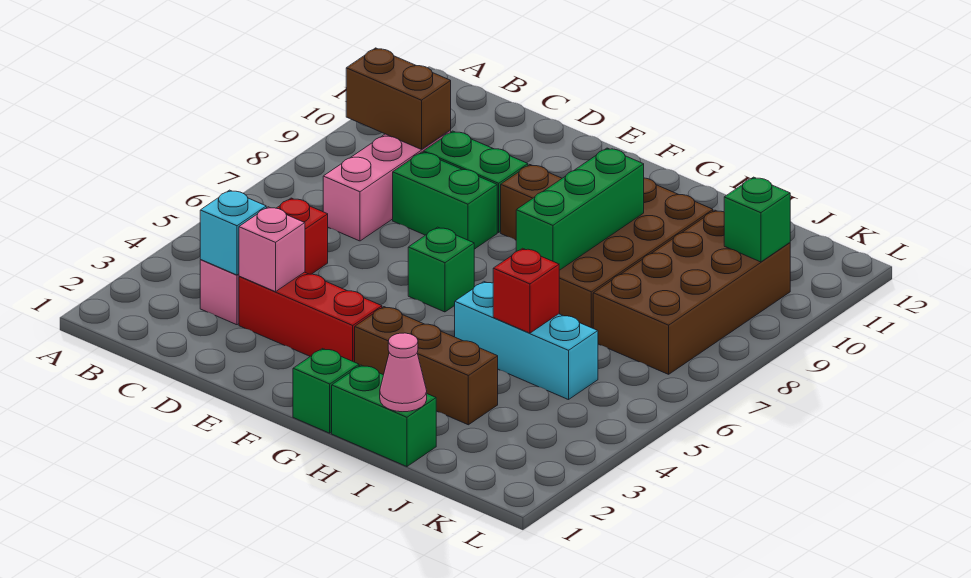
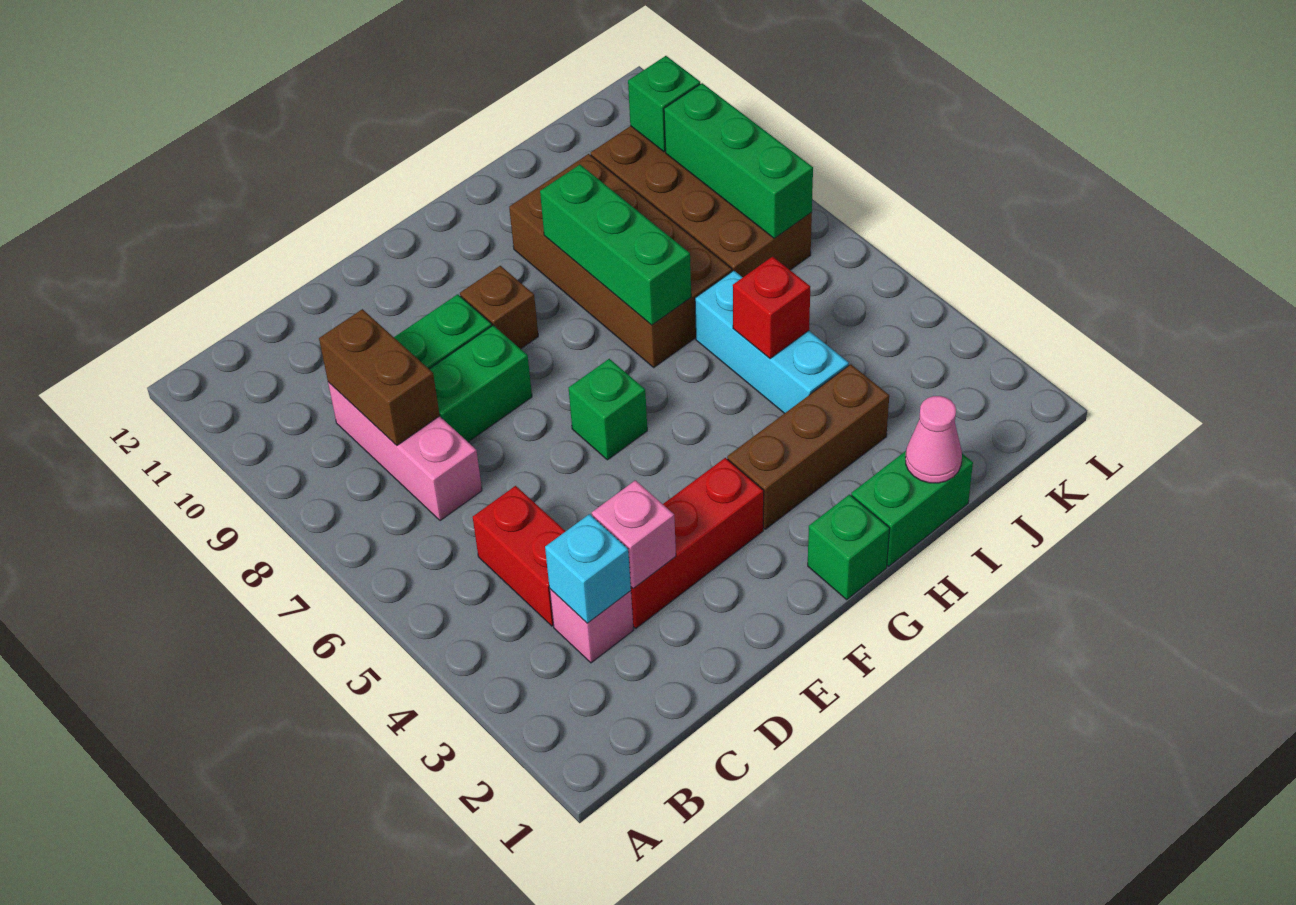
brown 1x2 brick [346,48,451,149] -> brown 1x2 brick turned to [319,309,440,445]
cyan 1x3 brick [455,282,598,400] -> cyan 1x3 brick turned to [695,271,849,413]
none -> green 1x3 brick [664,83,813,238]

